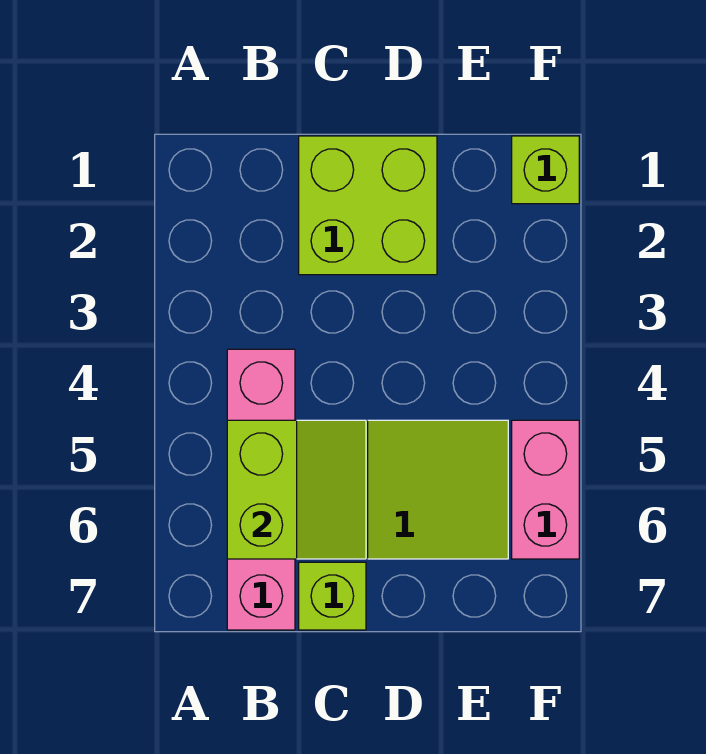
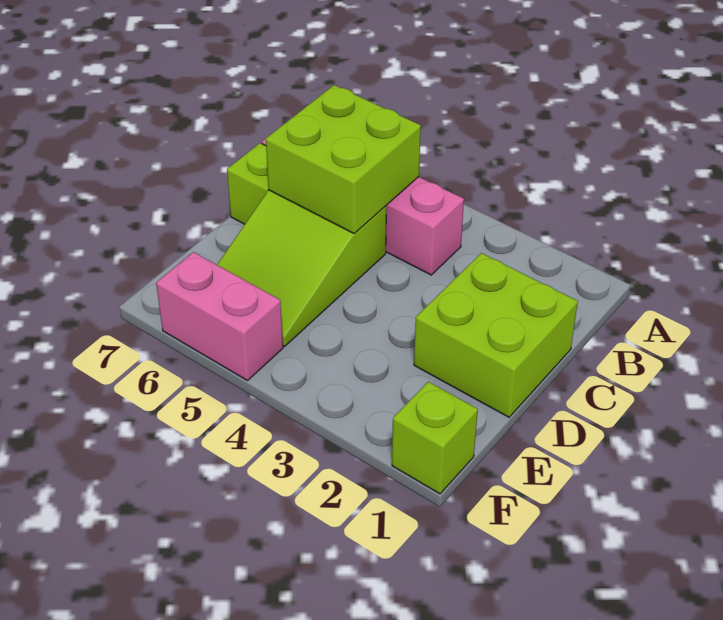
lime 2x2 slope [227,420,366,559] -> lime 2x2 brick [266,85,421,234]

